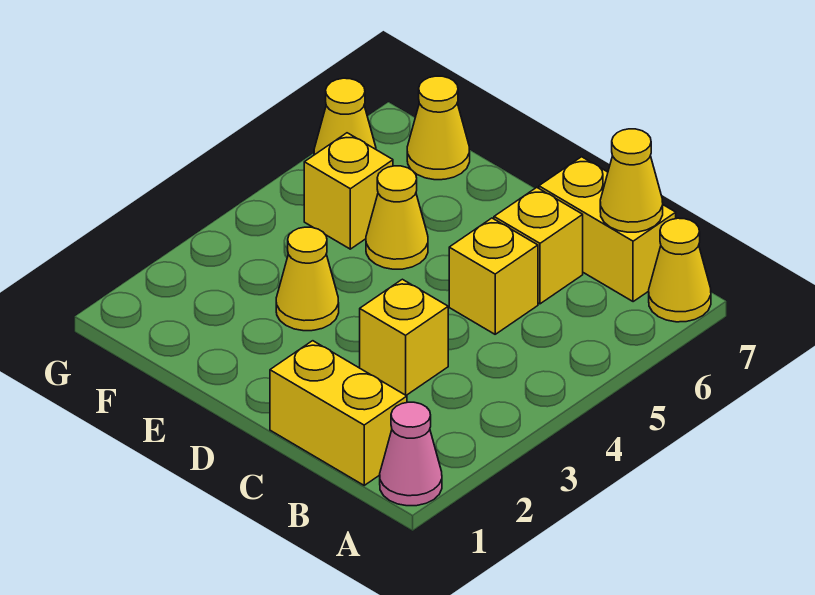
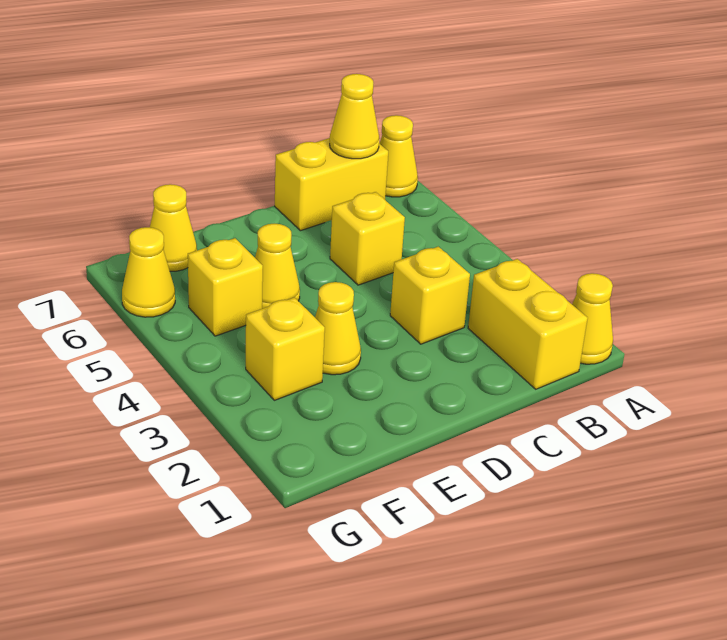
pink 1x1 cone [380,402,442,506] -> yellow 1x1 cone [572,273,613,364]
yellow 1x2 brick [270,341,407,485] -> yellow 1x2 brick turned to [468,259,588,389]
yellow 1x1 brick [494,187,583,304] -> yellow 1x1 brick moved to [246,297,325,400]

